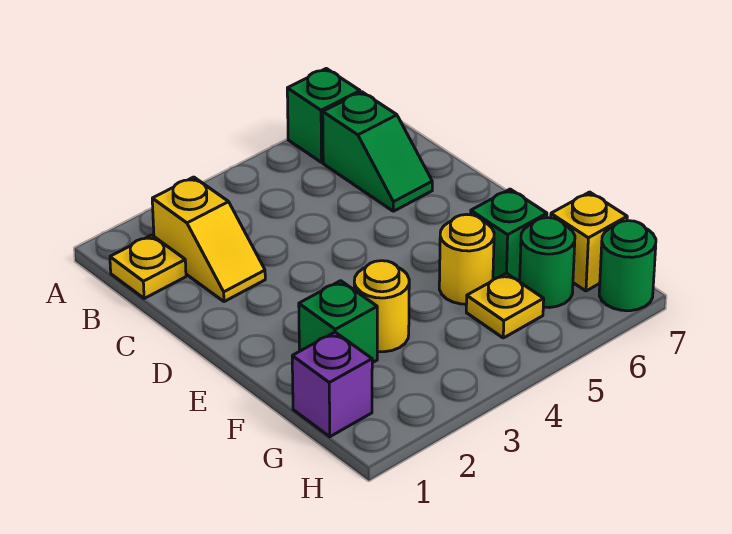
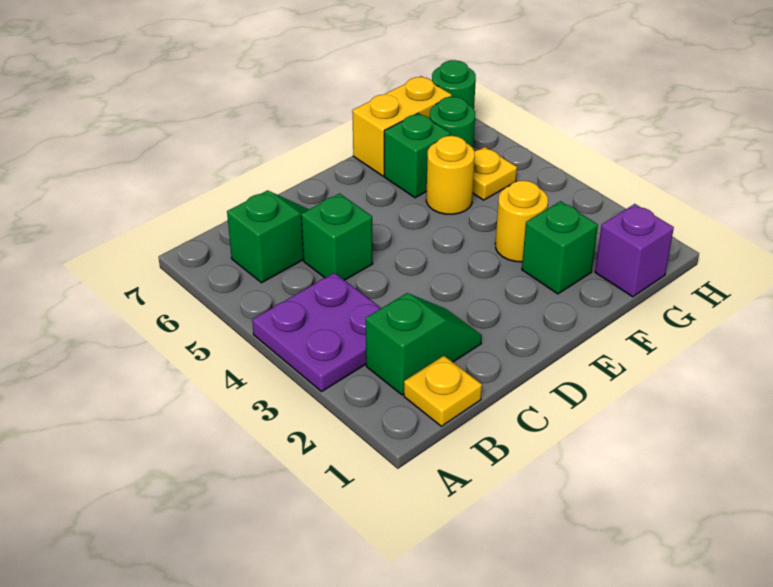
none -> purple 2x2 plate [252,273,381,392]
green 1x1 brick [287,69,360,162] -> green 1x1 brick moved to [301,194,373,280]
yellow 1x2 slope [152,177,265,302] -> green 1x2 slope [366,293,482,395]
yellow 1x1 brick [551,192,627,291] -> yellow 1x2 brick [352,76,452,176]

